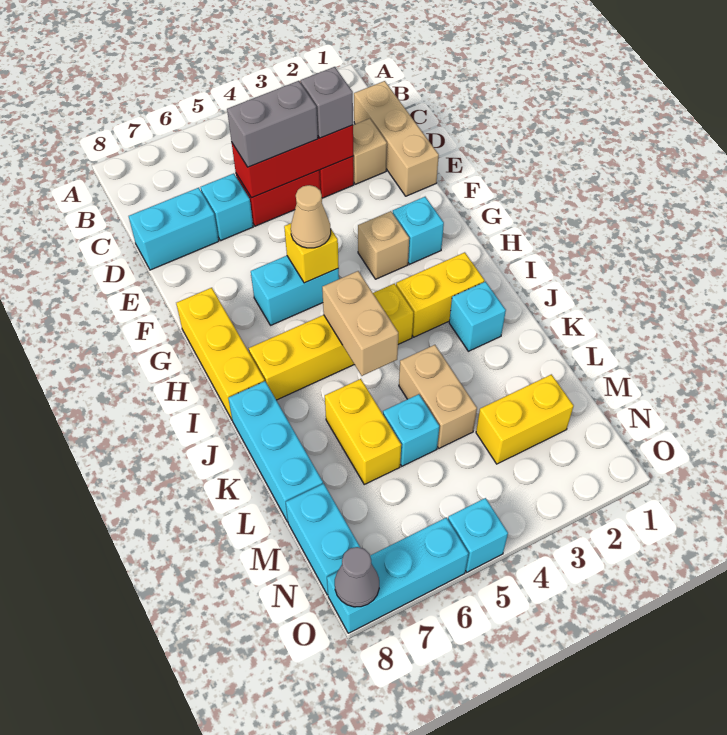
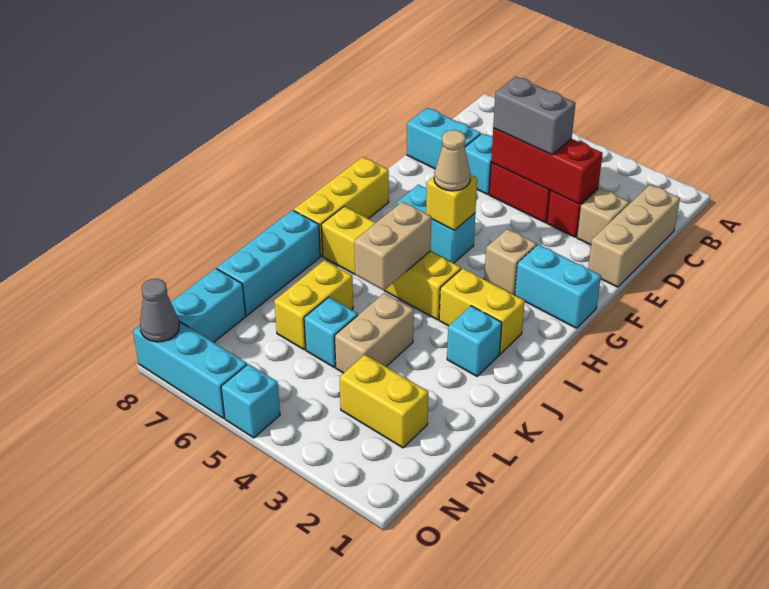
grey 1x1 brick [301,67,353,138] -> none
cyan 1x1 brick [393,197,444,264] -> cyan 1x2 brick [515,244,601,328]

